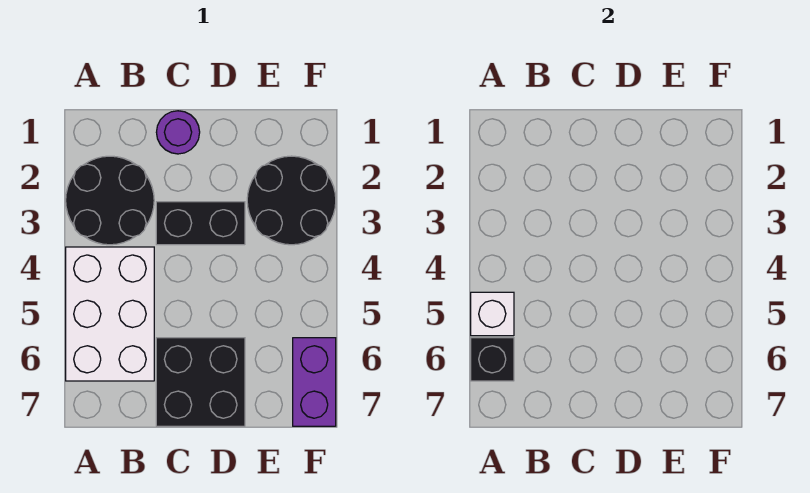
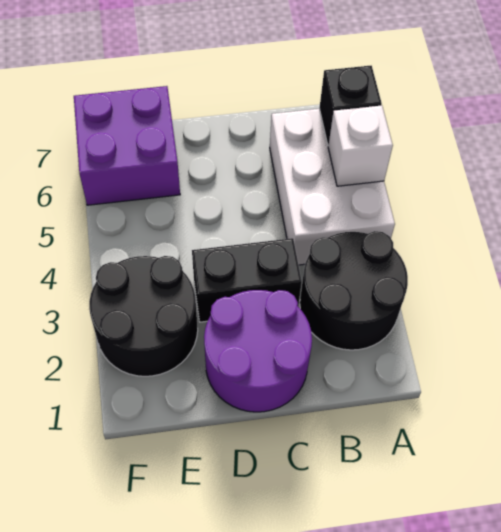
purple 1x1 round brick [156,111,200,154] -> purple 2x2 round brick [204,290,312,412]
black 2x2 brick [156,338,245,426] -> none
purple 1x2 brick [293,338,336,426] -> purple 2x2 brick [74,86,180,205]

